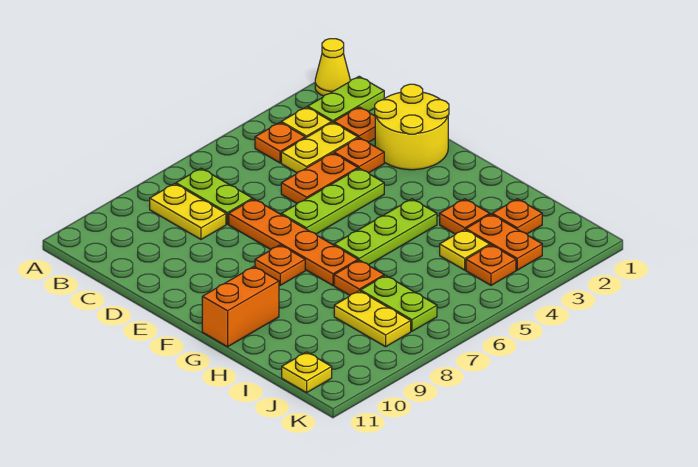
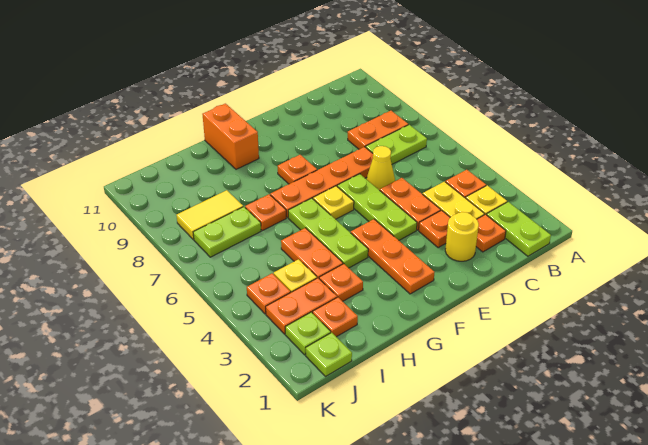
yellow 1x1 cone [315,39,350,96] -> yellow 1x1 cone moved to [367,146,395,190]
yellow 1x2 plate [150,184,226,239] -> orange 1x2 plate [348,111,408,149]
yellow 2x2 round brick [375,84,449,170] -> yellow 1x1 round brick [445,212,479,261]
none -> orange 1x3 plate [351,219,434,294]
none -> orange 1x2 plate [281,228,343,278]
yellow 1x2 plate [334,291,411,347] -> yellow 1x2 tile [176,190,243,240]
none -> lime 1x1 plate [306,333,352,377]
none -> lime 1x1 plate [285,312,331,355]
yellow 1x1 plate [282,352,332,393] -> yellow 1x1 plate moved to [313,186,354,219]

